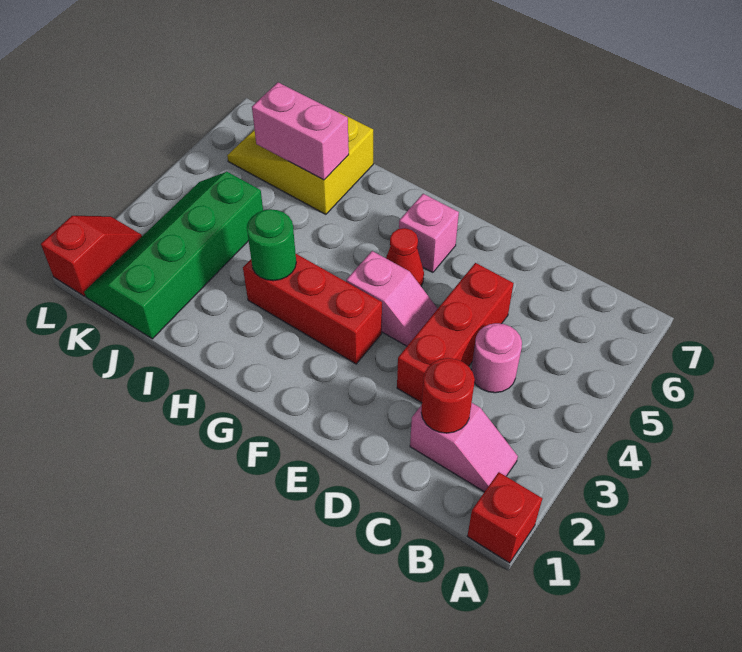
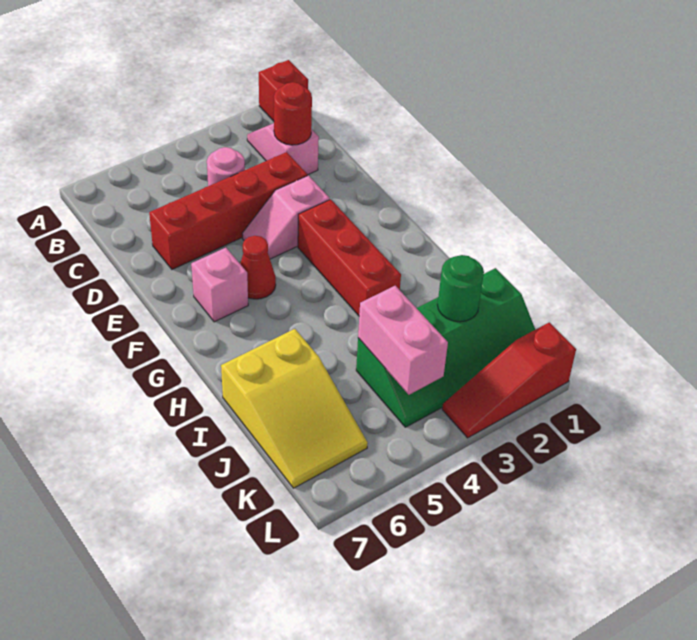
red 1x3 brick [397,263,514,403] -> red 1x4 brick [149,152,307,269]
pink 1x2 slope [346,251,438,346] -> pink 1x2 slope turned to [242,175,330,259]
green 1x1 round brick [247,209,296,281] -> green 1x1 round brick moved to [438,255,484,322]
pink 1x2 brick [252,82,349,180] -> pink 1x2 brick moved to [358,286,448,395]
red 1x2 slope [41,216,142,296] -> red 1x3 slope [442,322,576,438]

